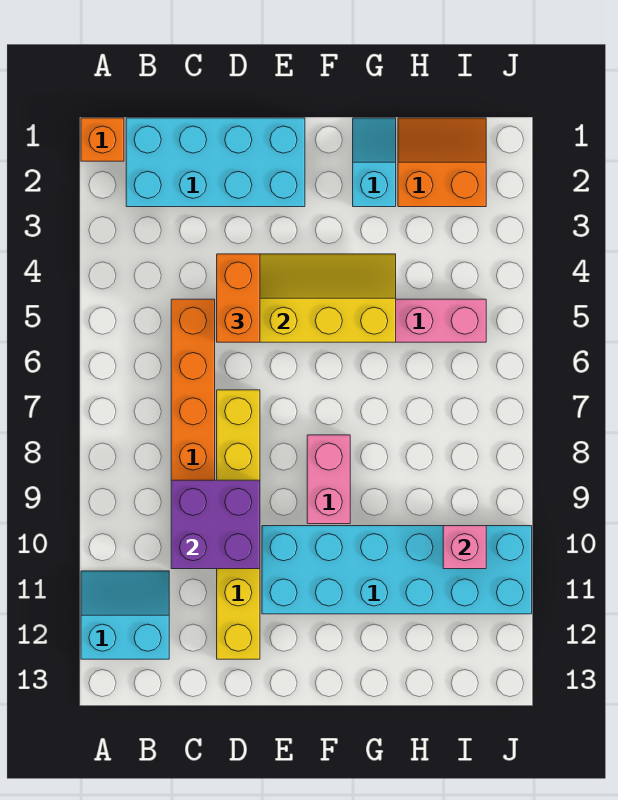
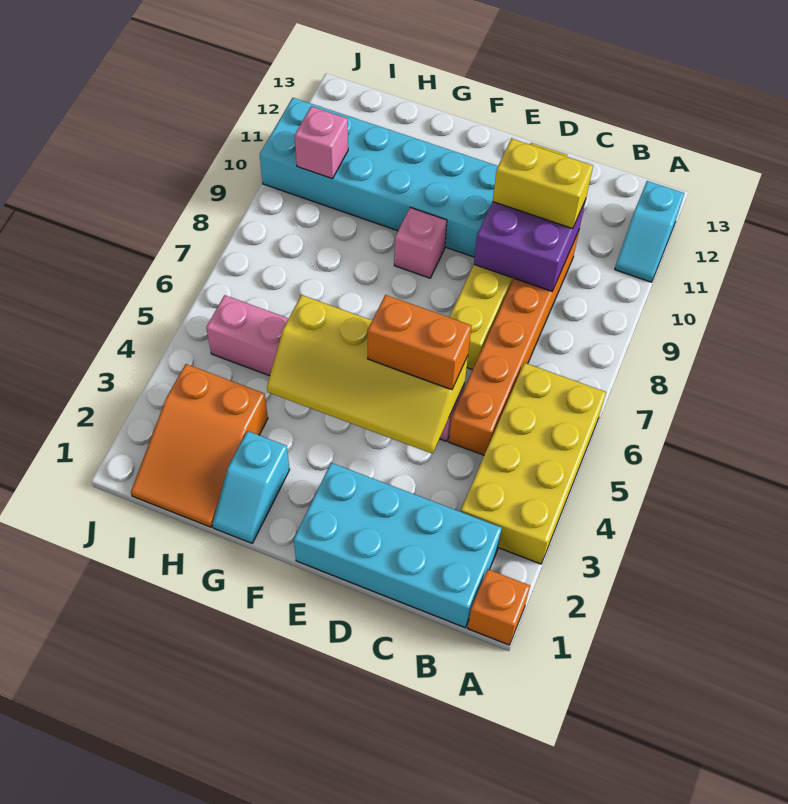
none -> yellow 2x4 brick [461,363,606,564]
cyan 2x2 slope [81,571,169,659] -> cyan 1x2 slope [615,181,684,282]
none -> yellow 1x2 brick [493,139,593,229]
orange 1x2 brick [217,254,260,342] -> orange 1x2 brick turned to [368,295,471,390]
pink 1x2 brick [307,435,350,524] -> pink 1x1 brick [394,207,447,278]
orange 2x2 slope [398,118,486,207] -> orange 2x3 slope [131,364,268,527]

